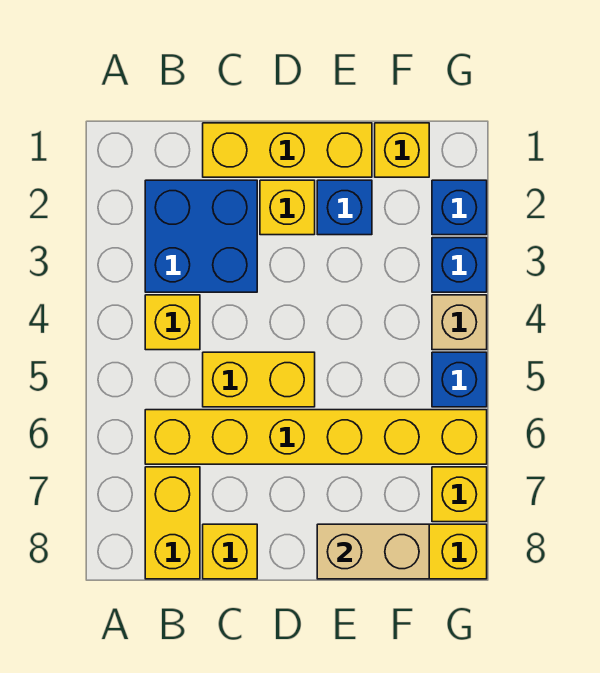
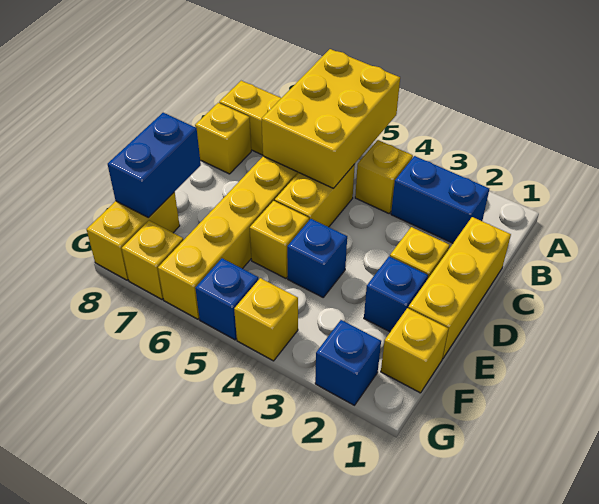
none -> yellow 2x3 brick [262,49,400,188]
blue 2x2 brick [145,180,257,292] -> blue 1x2 brick [391,156,489,243]
none -> yellow 1x1 brick [250,201,309,278]
tan 1x2 brick [317,524,429,579] -> blue 1x2 brick [108,113,201,217]
blue 1x1 brick [432,238,487,292] -> blue 1x1 brick moved to [287,219,347,297]
tan 1x1 brick [432,295,487,350] -> yellow 1x1 brick [234,278,298,361]

